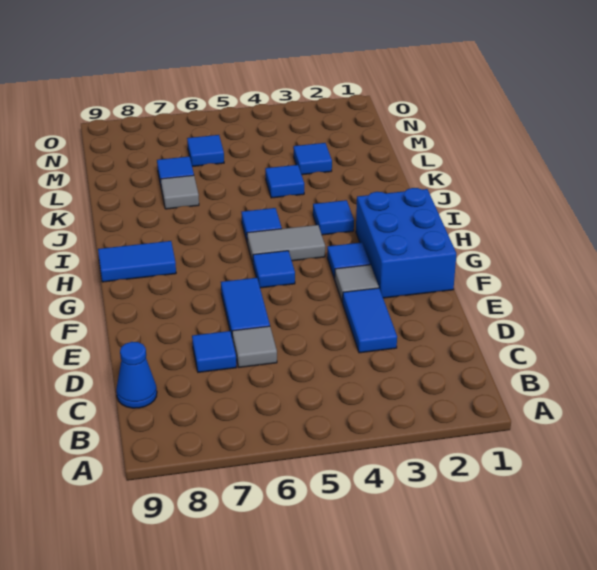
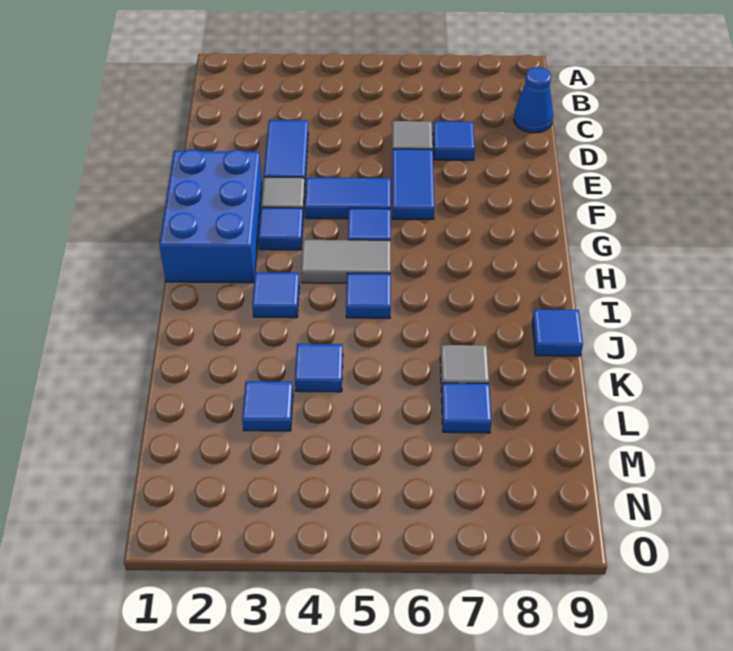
blue 1x2 tile [98,241,176,282] -> blue 1x2 tile moved to [305,178,391,219]
blue 1x1 tile [187,135,224,167] -> blue 1x1 tile moved to [532,309,583,356]

